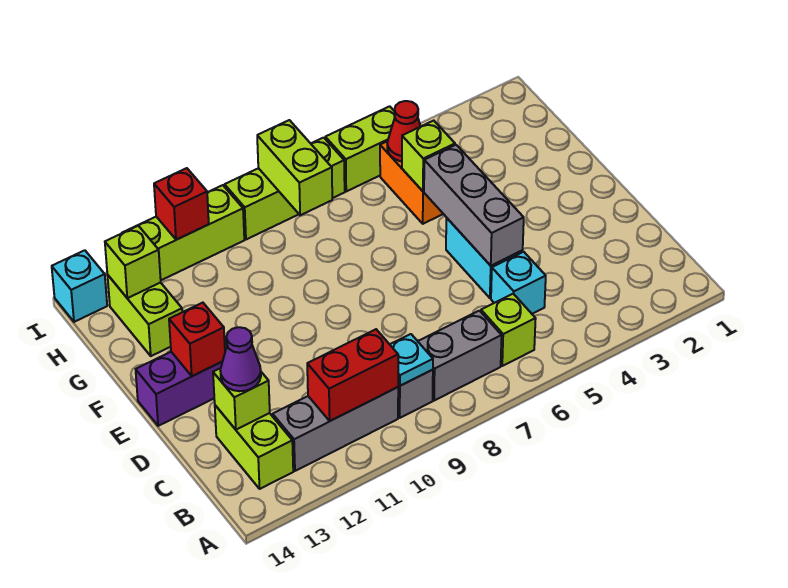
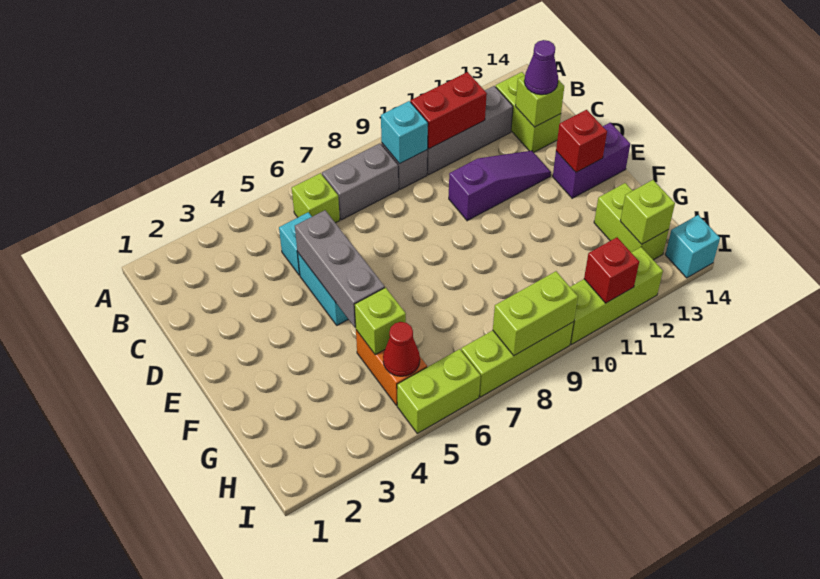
cyan 1x1 plate [390,334,433,386] -> cyan 1x1 brick [381,101,428,164]
none -> purple 1x3 slope [449,151,551,221]
lime 1x2 brick [257,120,332,215] -> lime 1x2 brick turned to [493,271,578,356]

